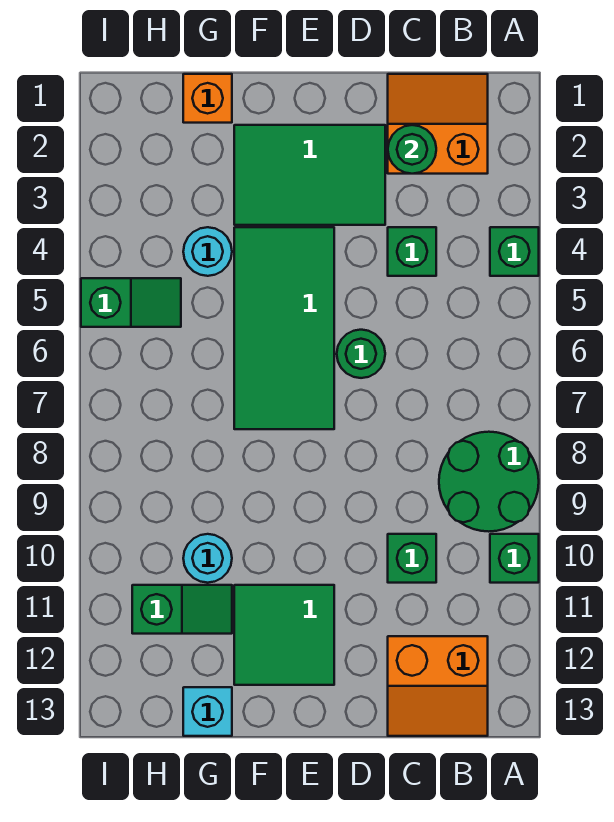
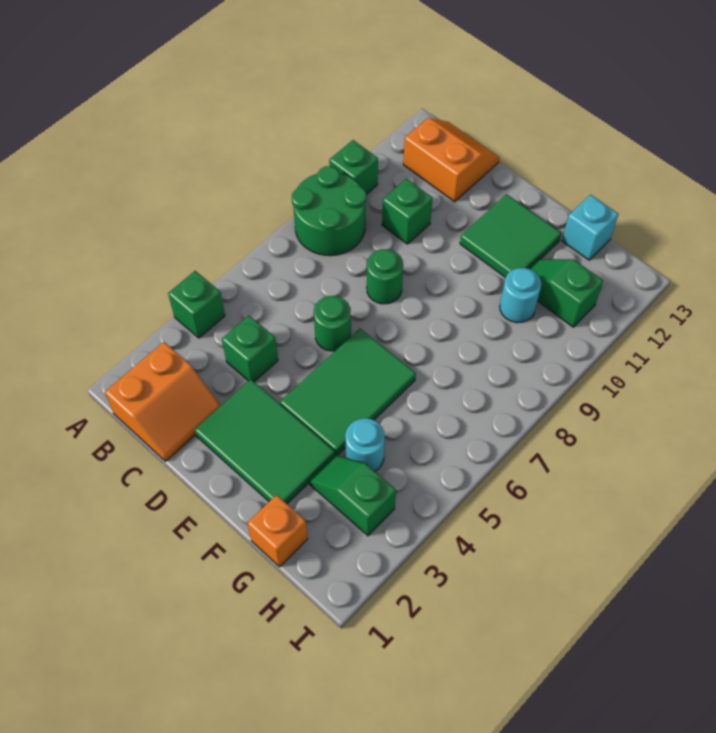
orange 2x2 slope [388,74,488,174] -> orange 2x2 slope turned to [105,342,221,461]
green 1x1 round brick [388,125,436,174] -> green 1x1 round brick moved to [367,249,403,304]
green 2x4 tile [234,227,334,429] -> green 2x3 tile [280,329,416,456]
green 1x2 slope [81,278,181,327] -> green 1x2 slope moved to [309,455,396,536]

